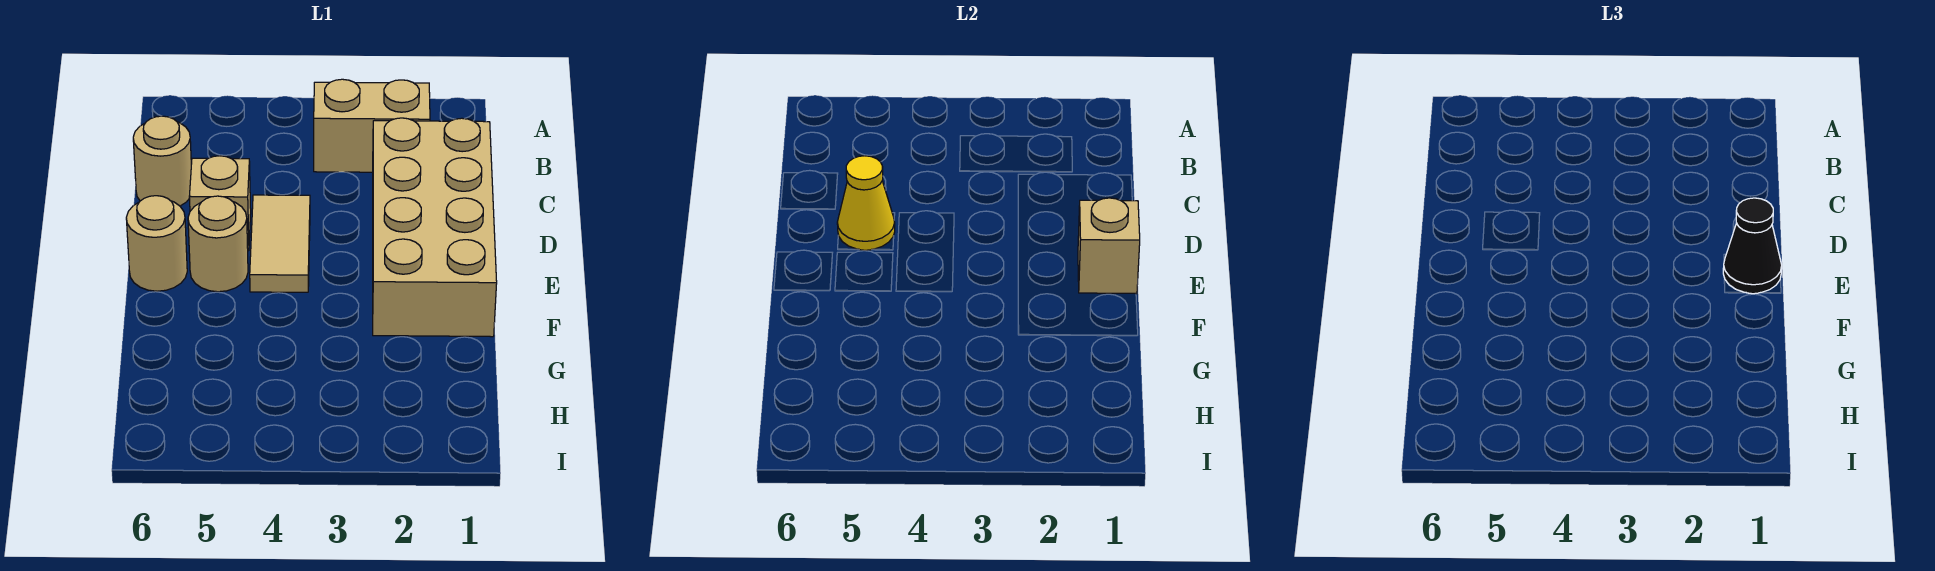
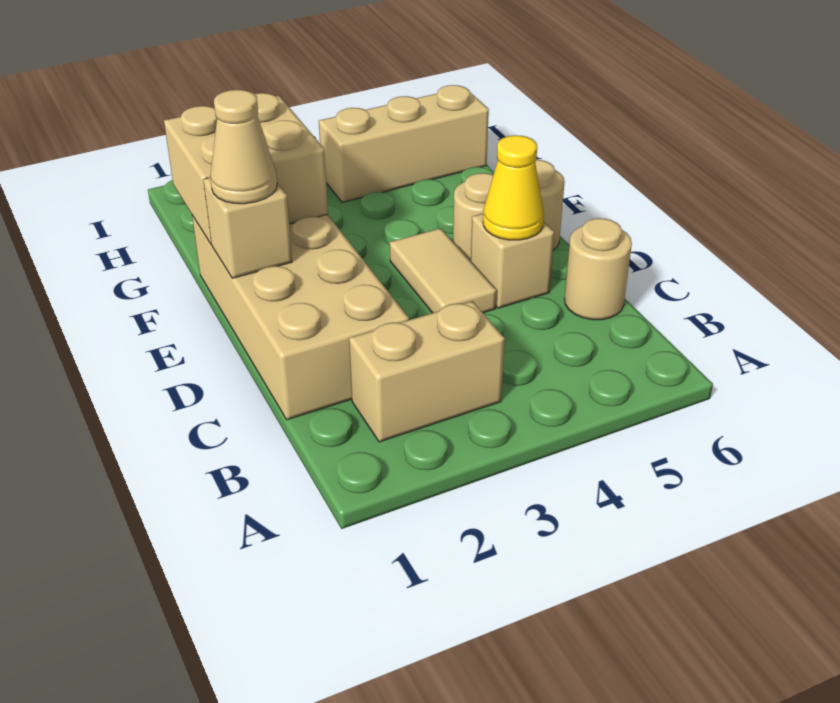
black 1x1 cone [1723,198,1782,294] -> tan 1x1 cone [210,90,277,204]
none -> tan 2x2 brick [164,93,328,244]
none -> tan 1x3 brick [319,85,489,202]

